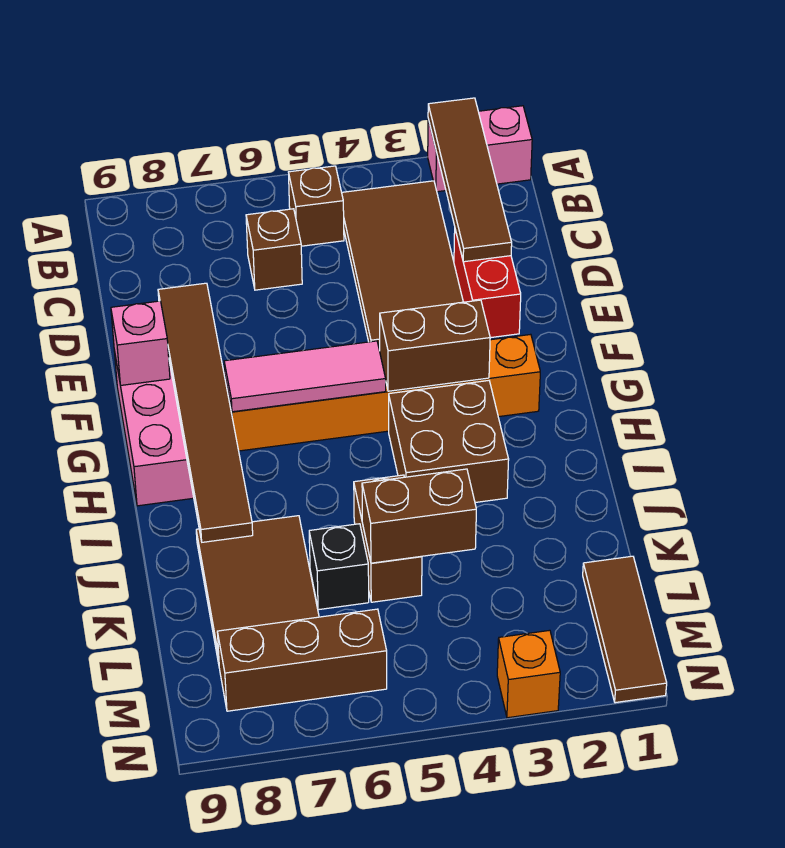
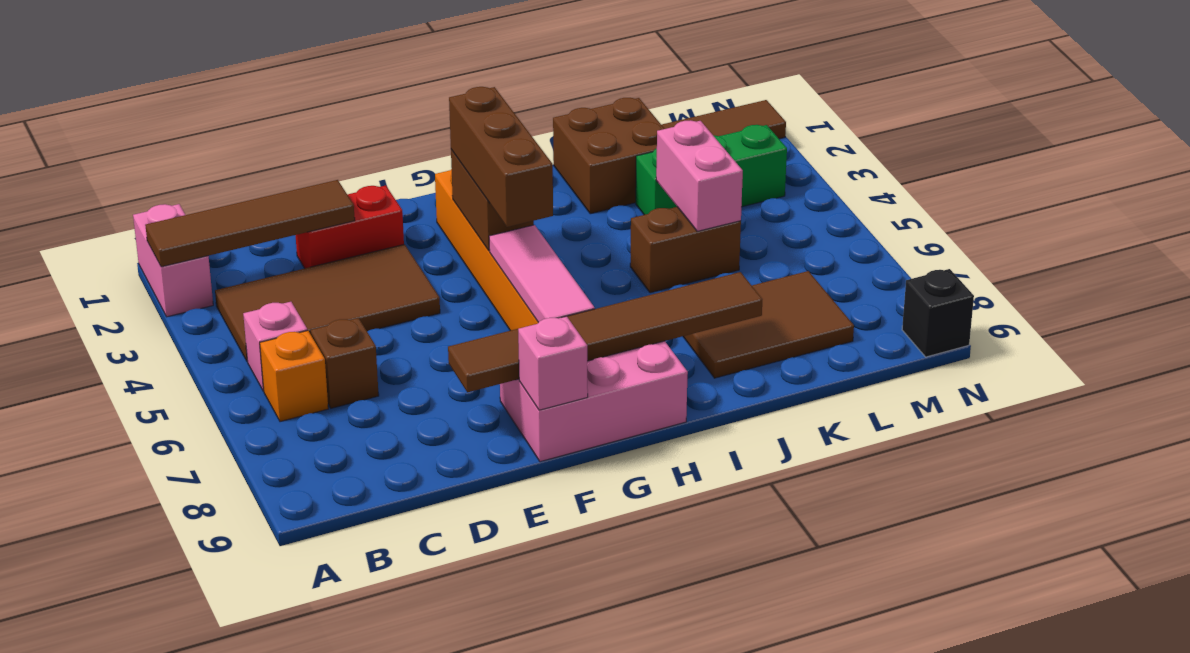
brown 1x1 brick [289,166,344,246] -> pink 1x1 brick [243,302,307,391]
brown 2x2 brick [389,381,509,503] -> brown 2x2 brick moved to [553,98,664,214]
none -> green 1x3 brick [636,125,787,215]
brown 1x2 brick [362,469,476,563] -> pink 1x2 brick [656,120,743,231]
black 1x1 brick [309,524,369,610] -> black 1x1 brick moved to [902,269,974,357]
brown 1x3 brick [217,609,387,711] -> brown 1x3 brick moved to [449,87,553,227]
orange 1x1 brick [497,630,560,718] -> orange 1x1 brick moved to [260,331,328,422]

